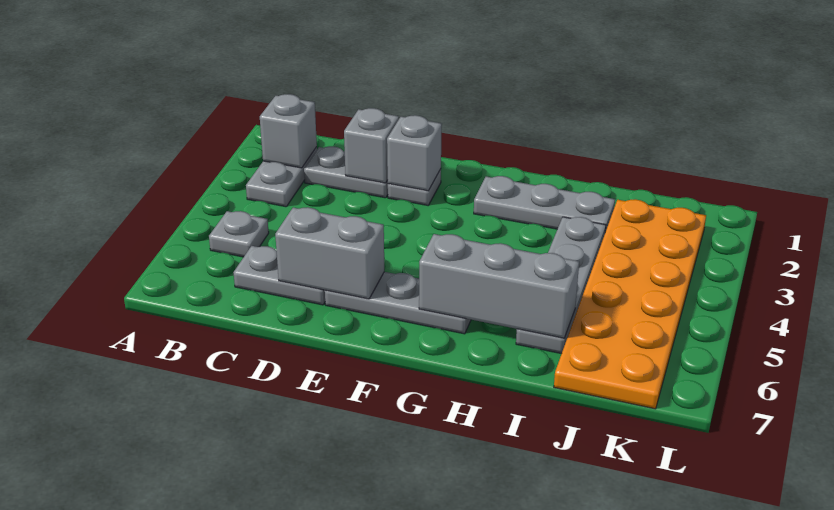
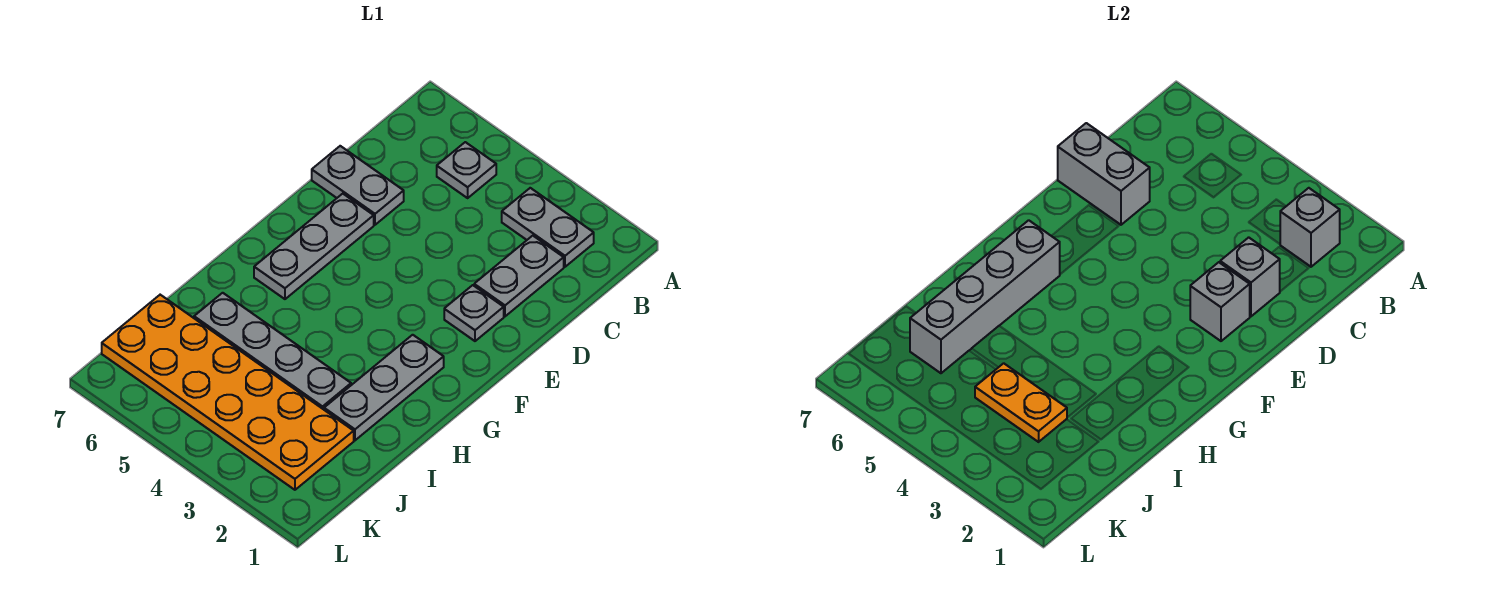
grey 1x2 plate [233,246,325,305] -> grey 1x2 plate turned to [312,146,404,225]
grey 1x2 brick [275,207,384,299] -> grey 1x2 brick turned to [1058,123,1150,225]
grey 1x3 brick [419,234,579,338] -> grey 1x4 brick [910,220,1060,373]
none -> orange 1x2 plate [975,363,1067,442]

